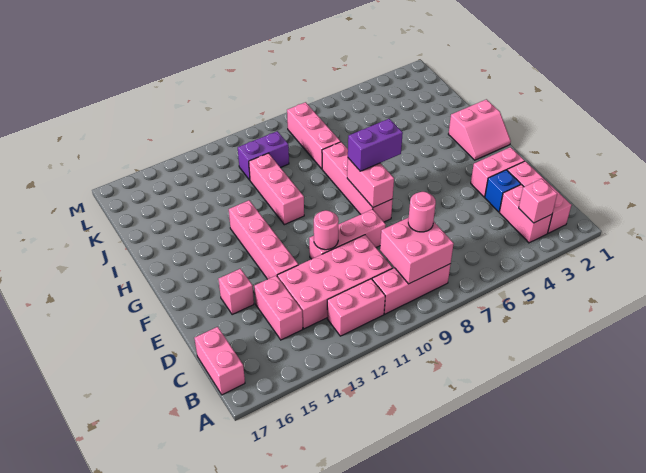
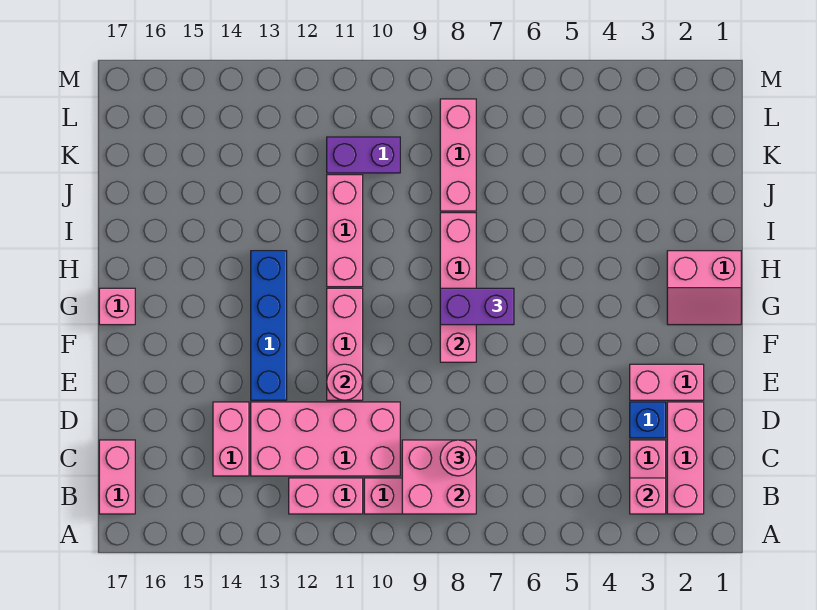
pink 1x3 brick [309,209,386,259] -> pink 1x3 brick turned to [327,288,363,400]
pink 1x4 brick [229,200,298,279] -> blue 1x4 brick [251,251,287,400]
pink 1x1 brick [218,269,254,315] -> pink 1x1 brick moved to [99,288,135,325]

